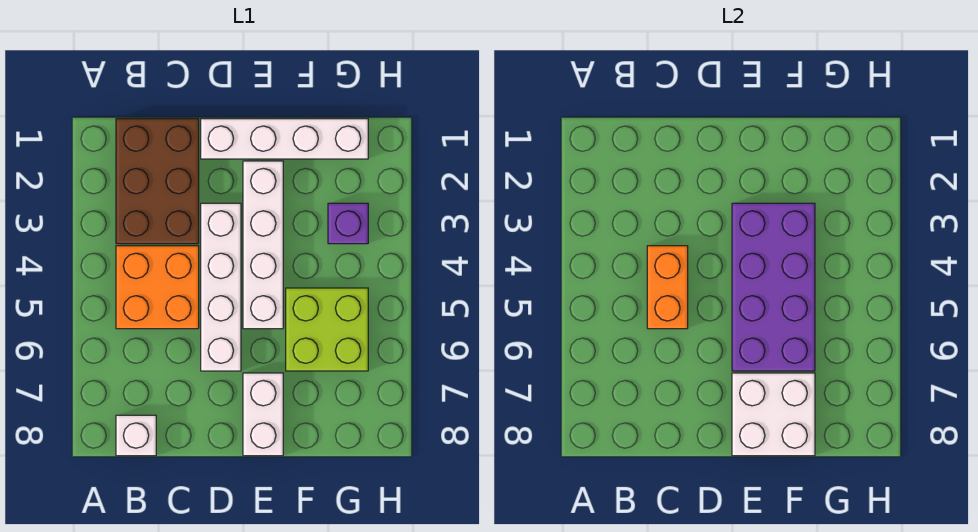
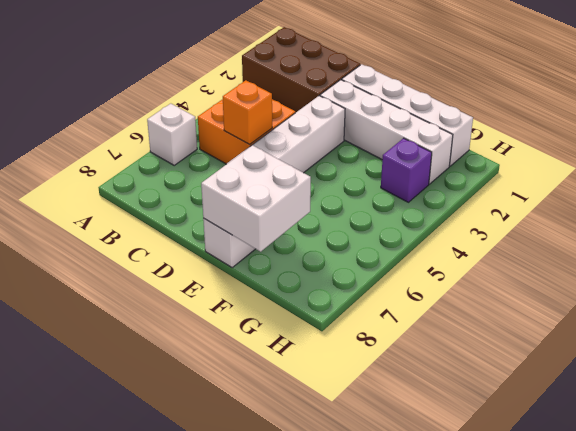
brown 2x3 brick [116,119,199,244] -> brown 2x3 brick turned to [242,27,360,113]
white 1x1 brick [116,415,156,456] -> white 1x1 brick moved to [147,104,197,165]
orange 1x2 brick [647,246,688,329] -> orange 1x1 brick [223,80,272,144]
white 1x4 brick [243,161,283,329] -> white 1x4 brick turned to [320,80,453,184]
purple 2x4 brick [732,203,815,371] -> none
lime 2x2 brick [286,288,368,371] -> none

